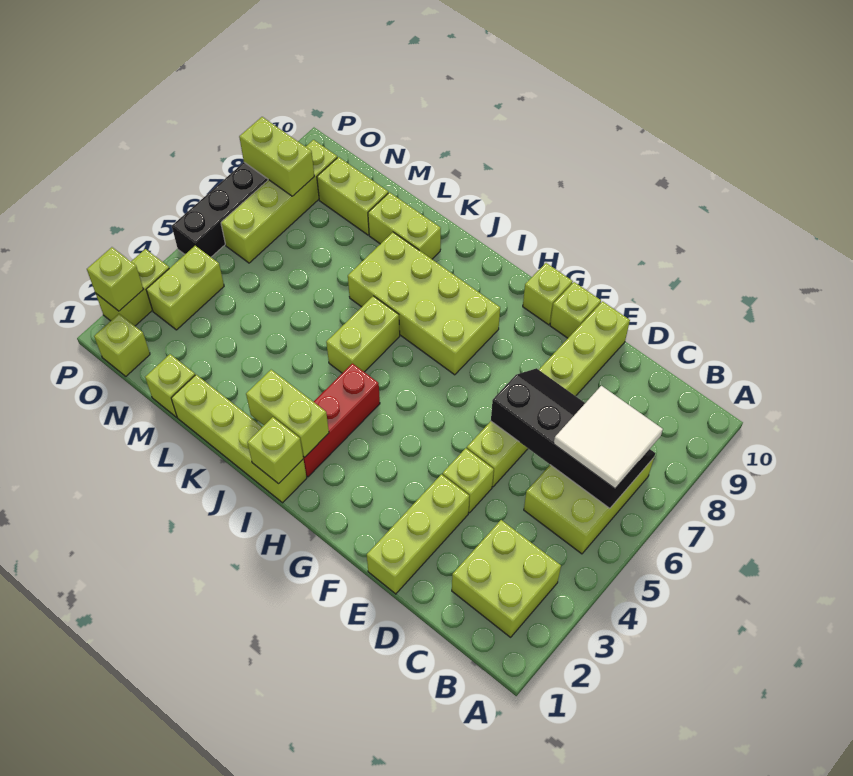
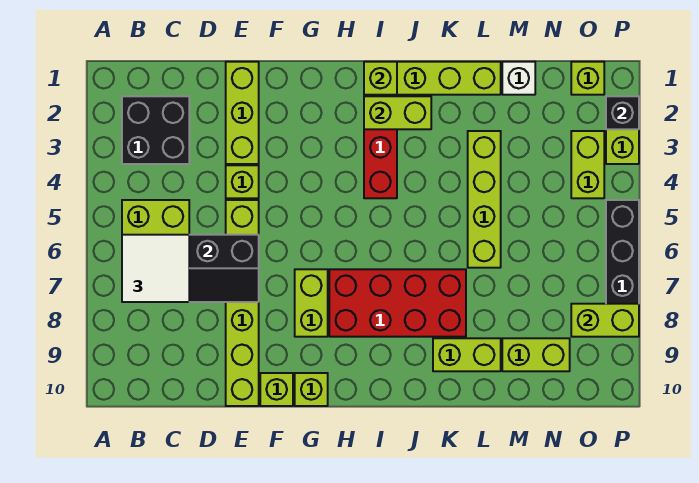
lime 2x2 brick [452,520,561,637] -> black 2x2 brick [122,96,189,164]
lime 2x4 brick [348,232,500,375] -> red 2x4 brick [329,269,466,337]
lime 1x2 brick [326,296,400,373] -> lime 1x2 brick moved to [295,269,328,337]
lime 1x1 brick [145,354,195,417] -> white 1x1 brick [502,62,535,95]
lime 1x4 brick [221,140,337,263] -> lime 1x4 brick moved to [468,131,501,268]
lime 1x1 brick [87,247,143,311] -> black 1x1 brick [606,96,639,129]

